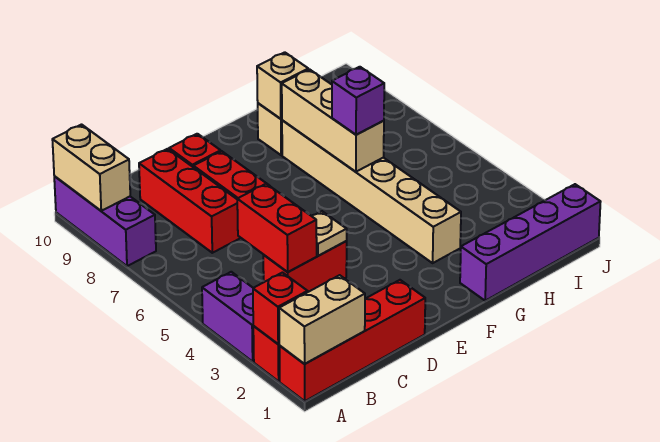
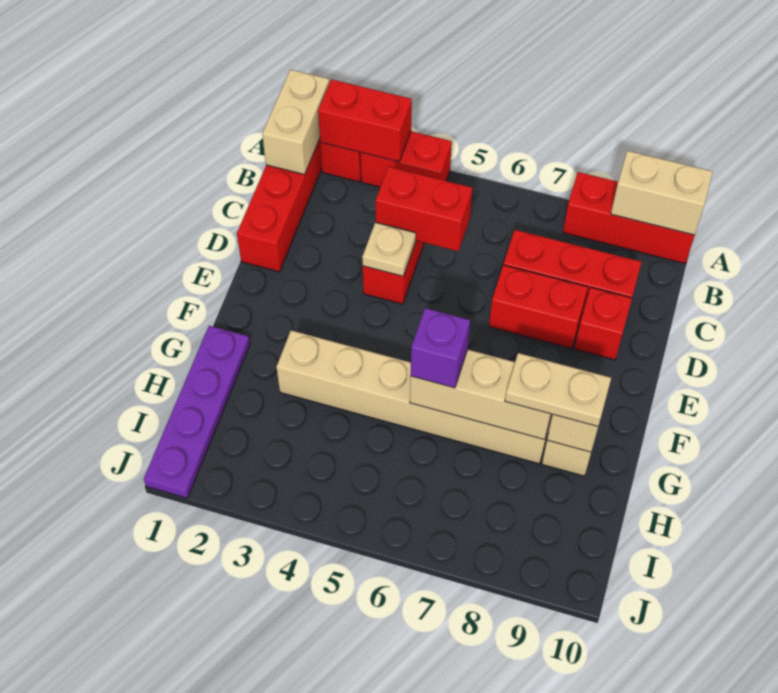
red 1x1 brick [253,273,308,344] -> red 1x2 brick [318,79,412,162]
purple 1x2 brick [202,272,254,361] -> red 1x2 brick [361,131,452,187]
purple 1x3 brick [54,176,156,266] -> red 1x3 brick [563,172,695,264]
purple 1x4 brick [460,184,601,301] -> purple 1x4 plate [144,326,250,498]
none -> tan 1x2 plate [505,353,611,426]

